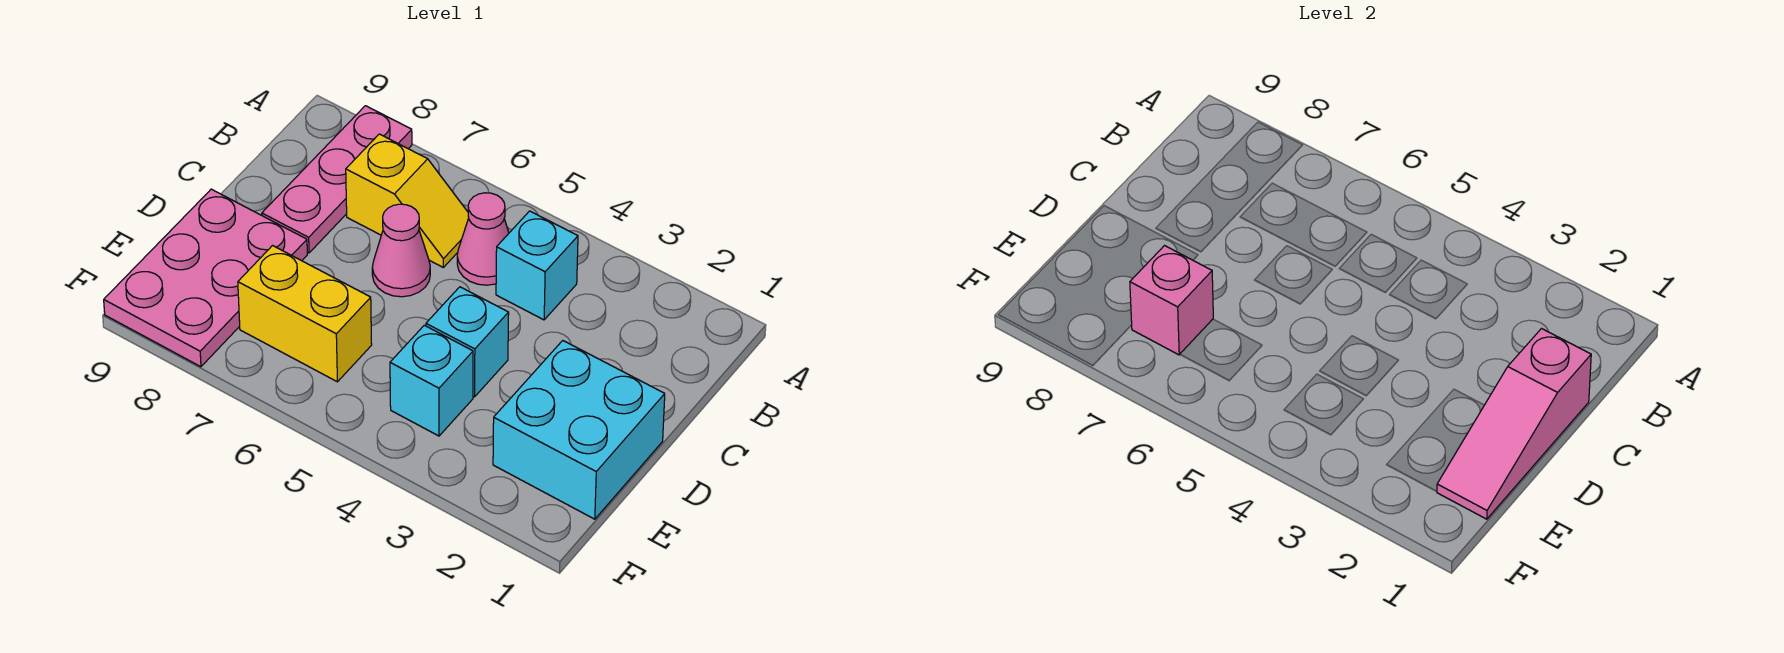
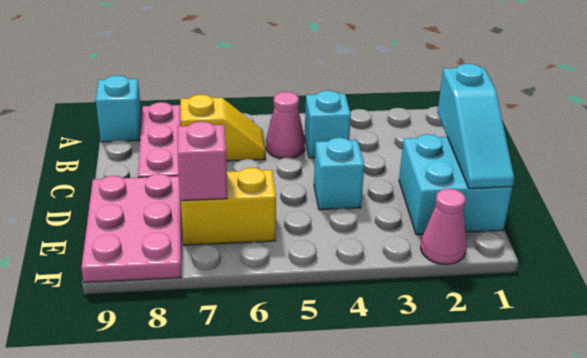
pink 1x3 slope [1437,329,1591,519] -> cyan 1x3 slope [437,64,514,188]
pink 1x1 cone [372,204,430,297] -> pink 1x1 cone moved to [421,188,467,264]
cyan 1x1 brick [390,325,473,436] -> cyan 1x1 brick moved to [96,75,142,142]

